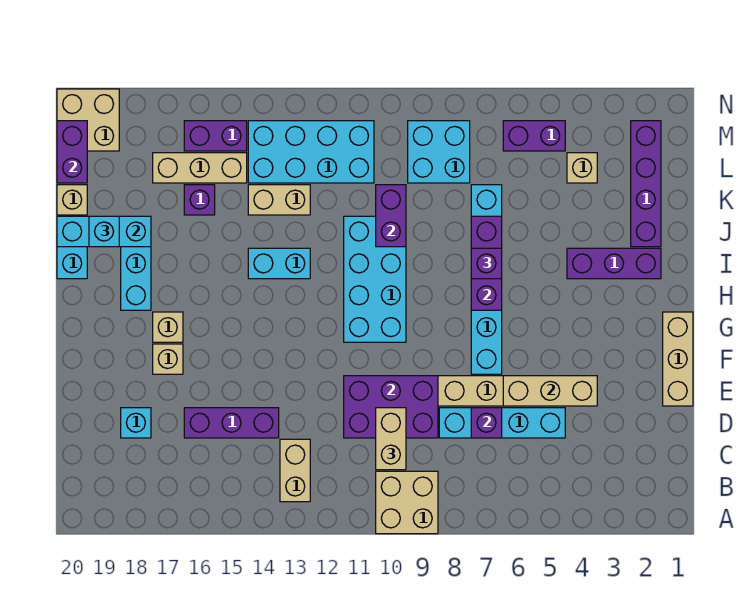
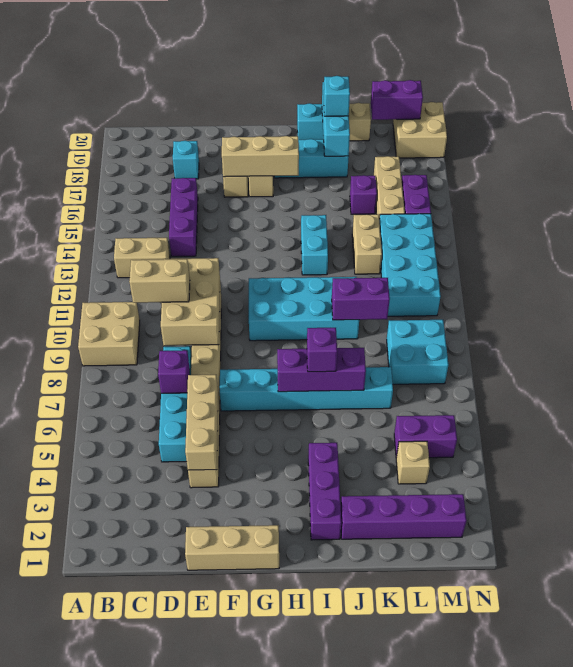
purple 2x3 brick [344,376,438,438] -> tan 2x3 brick [161,258,220,346]
none -> tan 1x3 brick [222,136,299,177]
purple 1x2 brick [503,121,565,151] -> purple 1x2 brick turned to [394,415,457,458]

